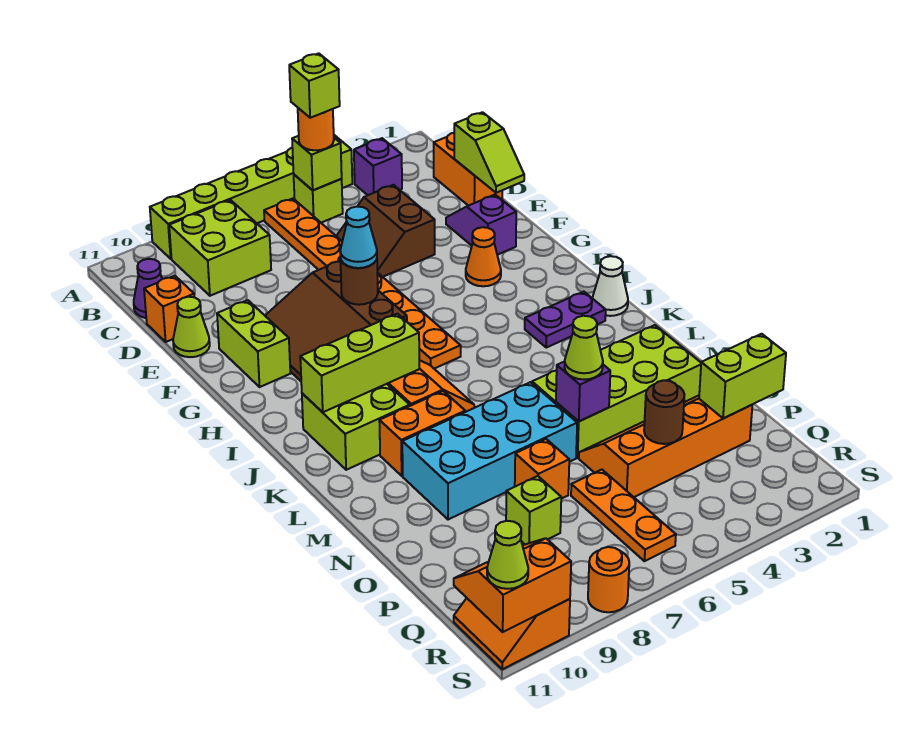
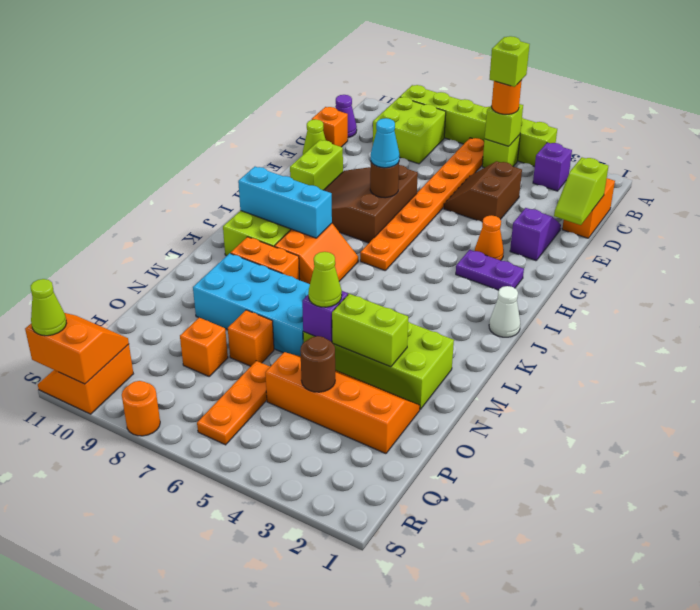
purple 1x2 plate [525,292,606,348] -> purple 1x2 plate moved to [456,250,524,290]
lime 1x3 brick [300,314,419,412] -> cyan 1x3 brick [238,167,332,238]
lime 1x2 brick [699,334,786,418] -> lime 1x2 brick moved to [332,294,408,367]
lime 1x1 brick [506,476,561,544] -> orange 1x1 brick [180,318,228,376]

